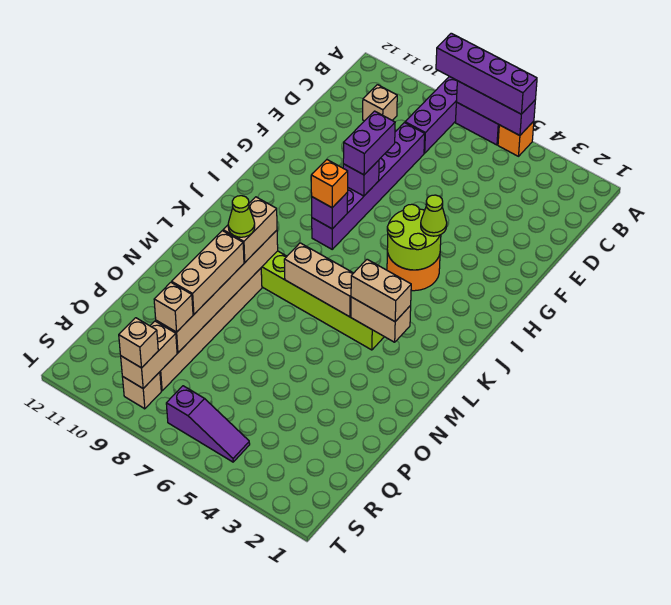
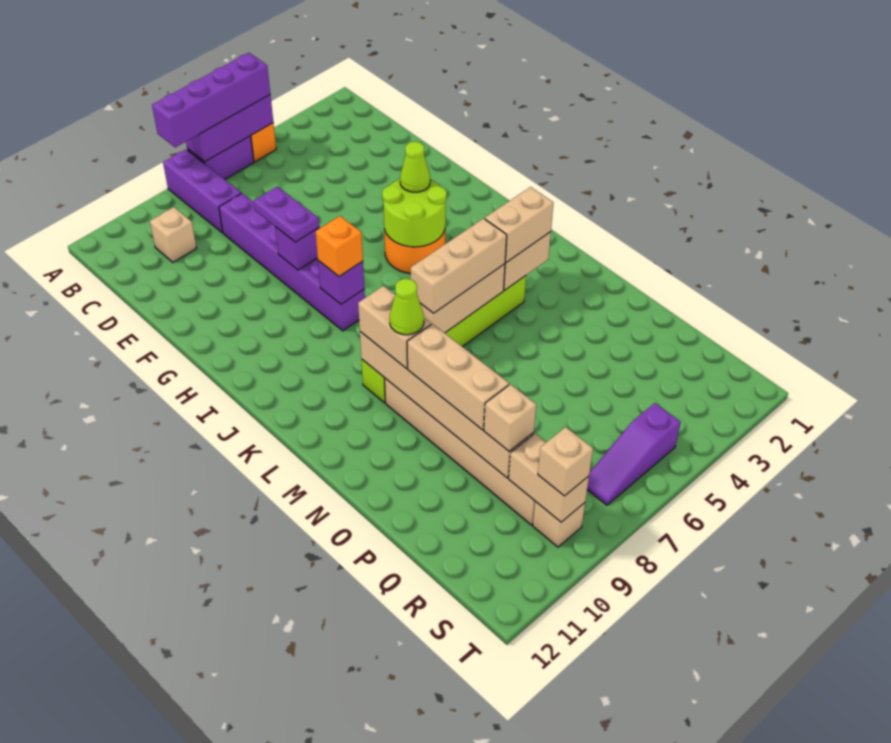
purple 1x2 brick [343,111,395,175] -> purple 1x2 plate [253,186,319,242]
none -> tan 1x3 brick [411,218,507,313]
purple 1x3 slope [166,386,250,462] -> purple 1x3 slope turned to [587,403,681,505]

